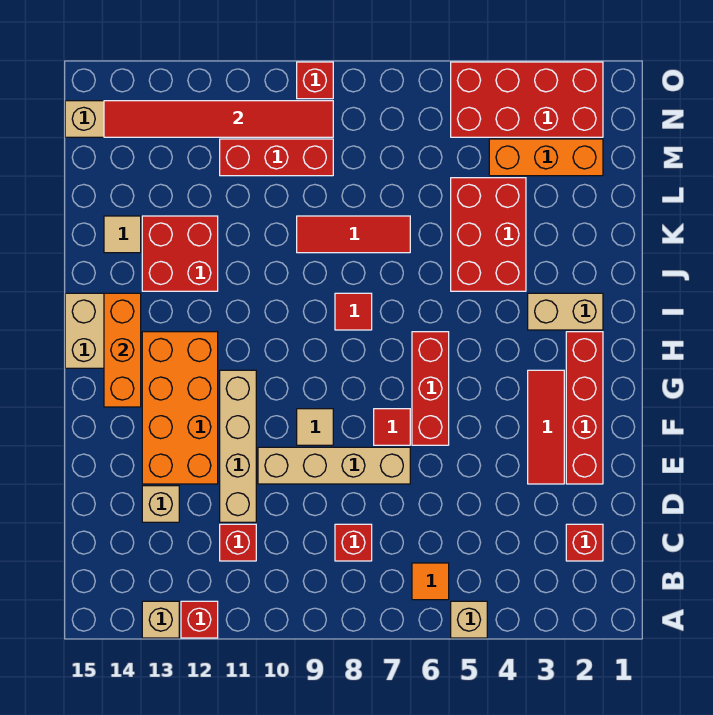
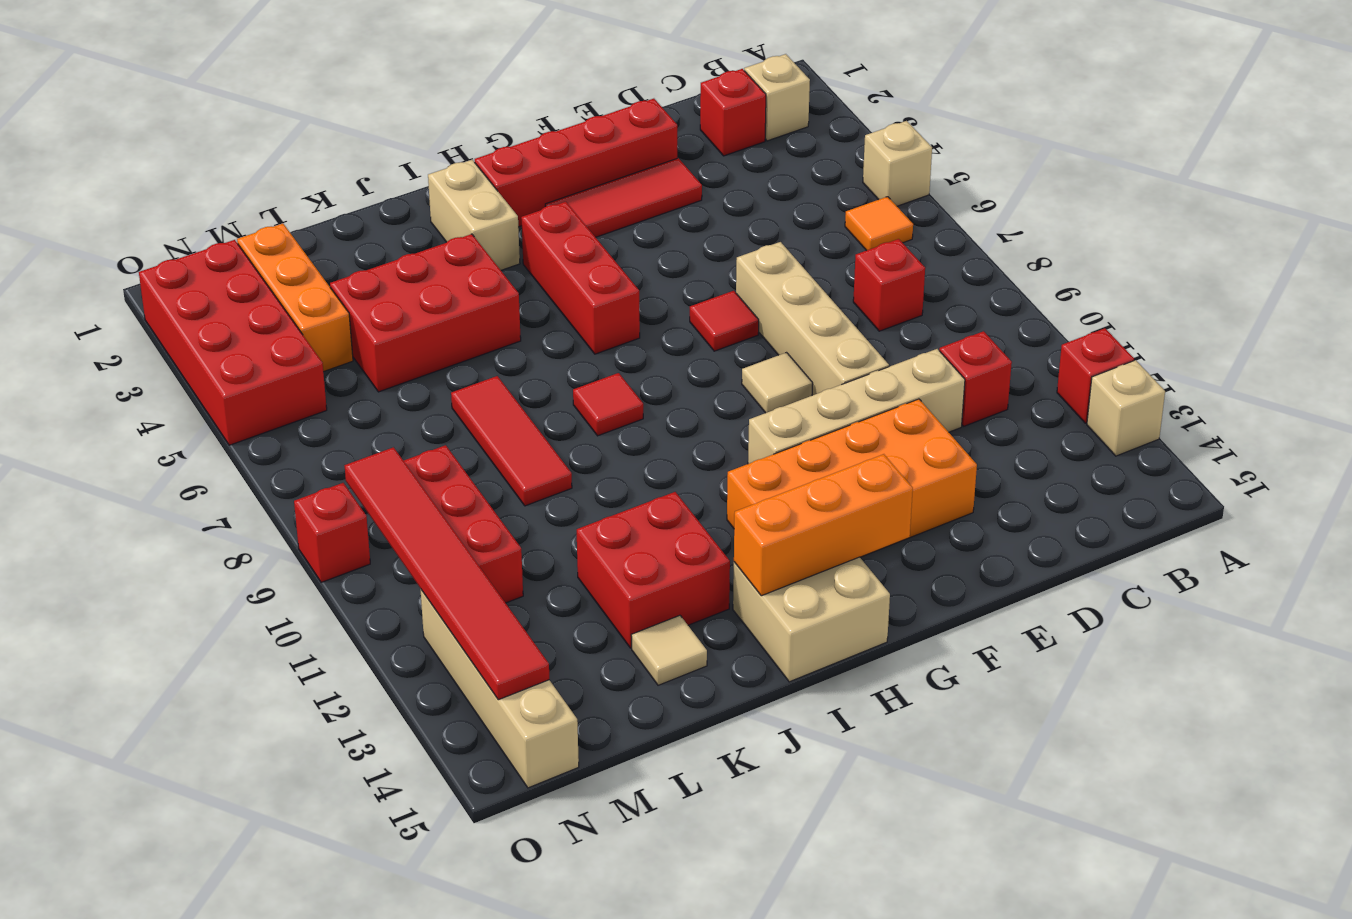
tan 1x1 brick [142,486,179,522] -> tan 1x1 brick moved to [744,54,810,141]
red 1x3 brick [412,332,449,445] -> red 1x3 brick turned to [521,202,640,354]

